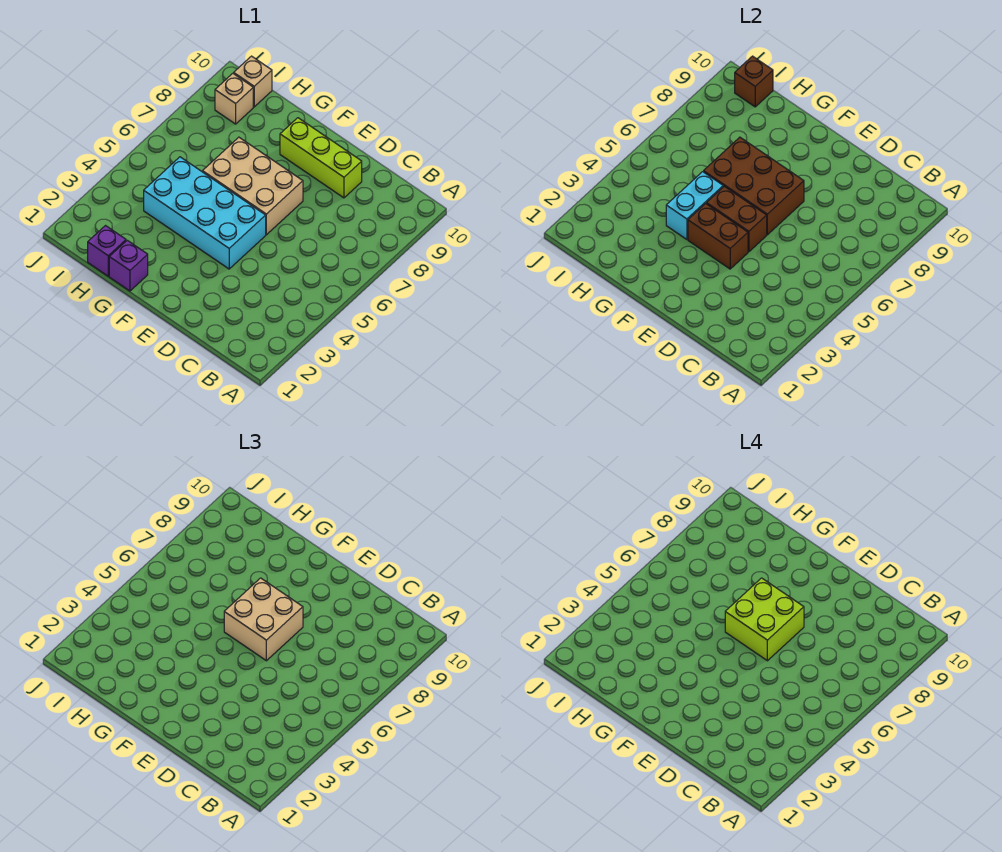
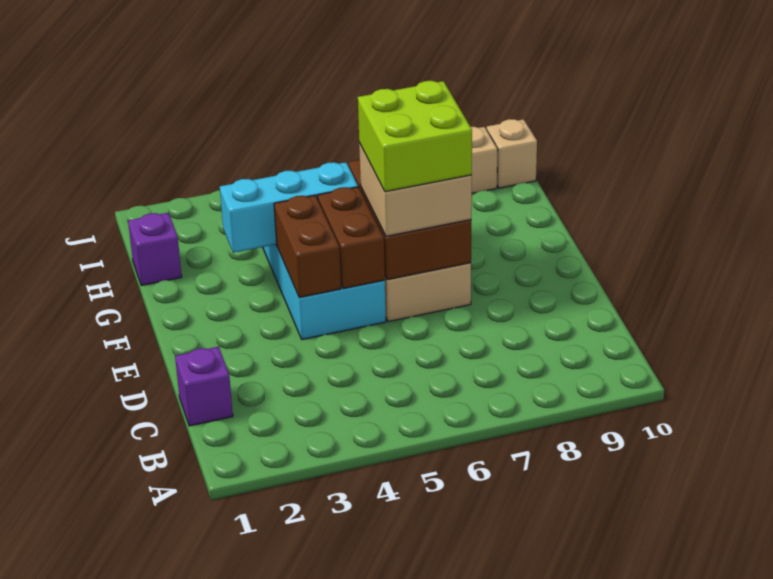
lime 1x3 brick [280,118,362,198] -> none
purple 1x1 brick [109,240,148,291] -> purple 1x1 brick moved to [175,347,233,426]
cyan 1x2 brick [666,172,723,239] -> cyan 1x3 brick [220,162,358,253]
brown 1x1 brick [735,56,773,107] -> none

